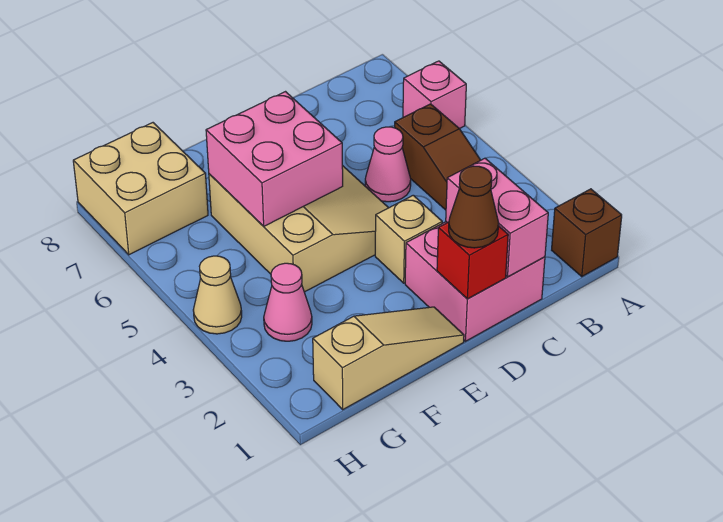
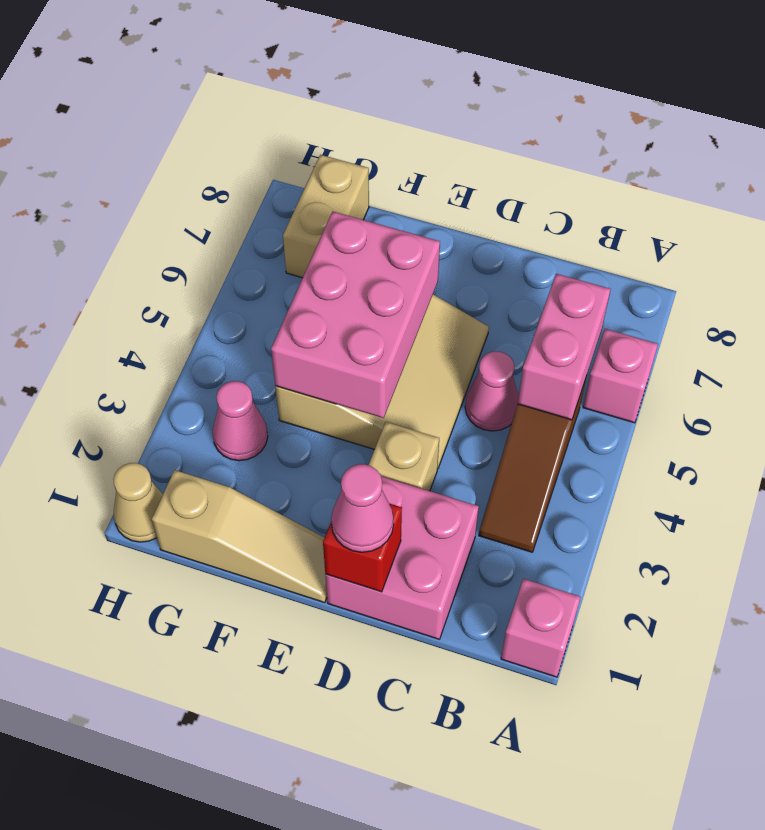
brown 1x1 brick [552,189,622,276] -> pink 1x1 brick [501,579,581,677]
pink 1x2 brick [446,158,548,277] -> pink 1x2 brick moved to [518,274,611,420]
brown 1x1 cone [449,166,499,248] -> pink 1x1 cone [331,464,394,552]
pink 2x2 brick [206,92,343,226] -> pink 2x3 brick [271,211,440,418]
tan 2x2 brick [73,123,208,255] -> tan 1x2 brick [283,155,369,278]
tan 1x1 cone [193,256,242,334] -> tan 1x1 cone moved to [113,463,163,542]

